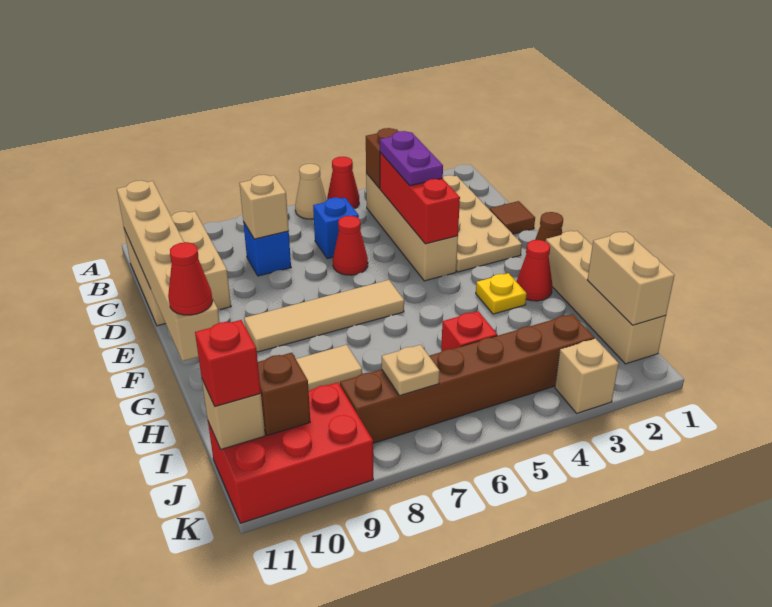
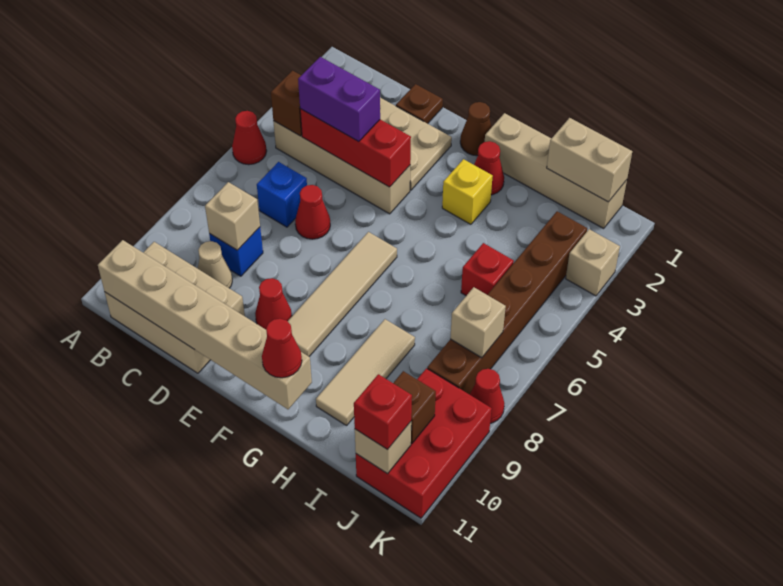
tan 1x1 cone [295,164,327,219] -> tan 1x1 cone moved to [198,241,232,288]
purple 1x2 plate [380,131,443,186] -> purple 1x2 brick [298,57,380,142]
brown 1x1 tile [490,201,535,234] -> brown 1x1 plate [396,84,443,124]
none -> red 1x1 cone [255,278,292,329]
yellow 1x1 plate [476,273,527,314] -> yellow 1x1 brick [442,159,493,224]
tan 1x1 plate [382,345,439,396] -> tan 1x1 brick [450,287,506,358]
none -> red 1x1 cone [470,369,504,423]

